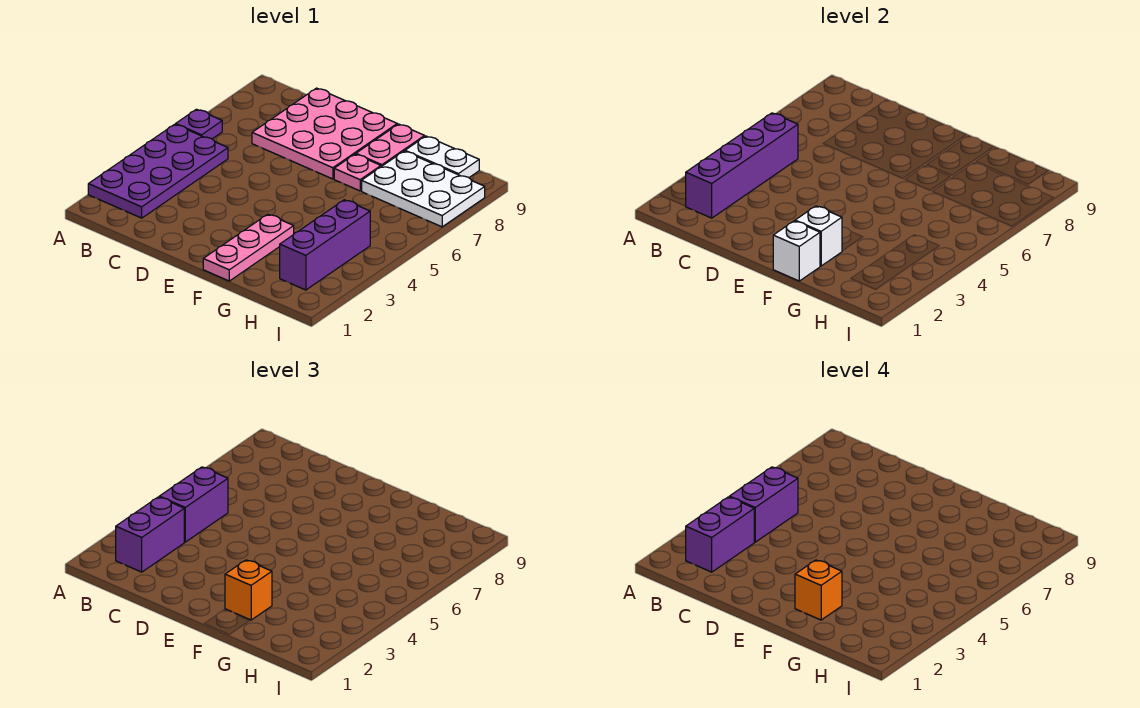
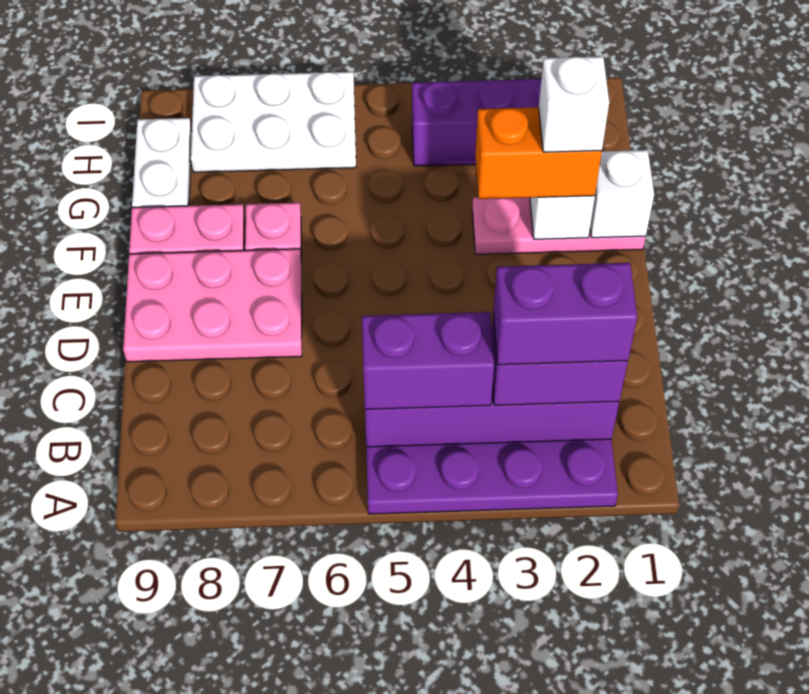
purple 1x1 plate [176,109,222,139] -> none
purple 1x2 brick [729,467,798,542] -> none
pink 3x3 plate [252,88,397,179] -> pink 2x3 plate [123,249,302,362]
orange 1x1 brick [225,560,272,620] -> orange 1x2 brick [475,107,602,199]
orange 1x1 brick [795,560,842,620] -> white 1x1 brick [539,56,609,152]
white 2x3 plate [362,151,485,227] -> white 2x3 plate turned to [191,72,356,172]

